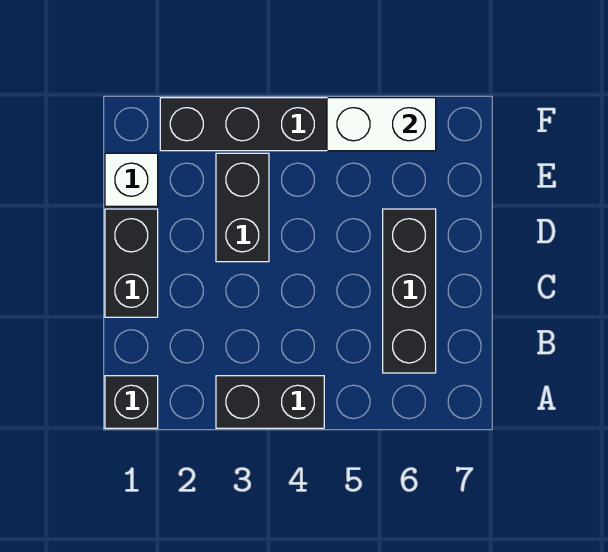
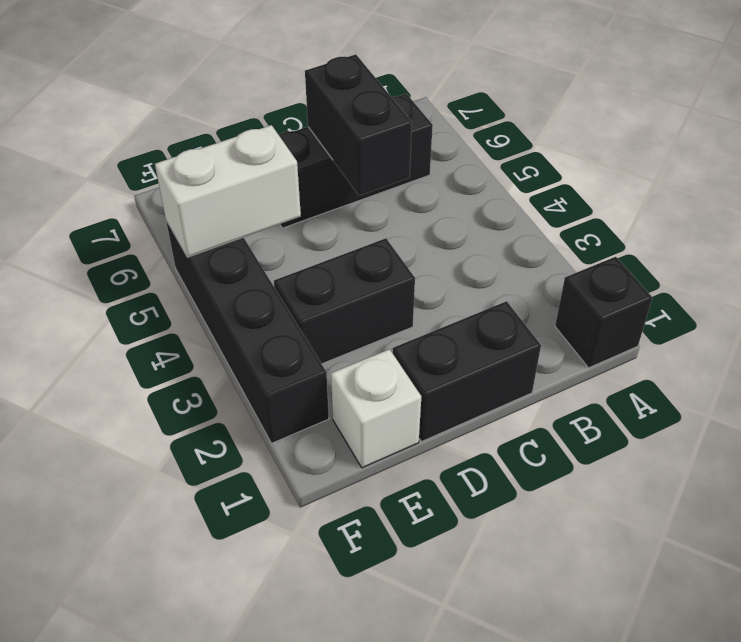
black 1x2 brick [216,376,324,428] -> black 1x2 brick moved to [305,54,412,195]
white 1x2 brick [327,98,436,151] -> white 1x2 brick turned to [155,125,301,257]

